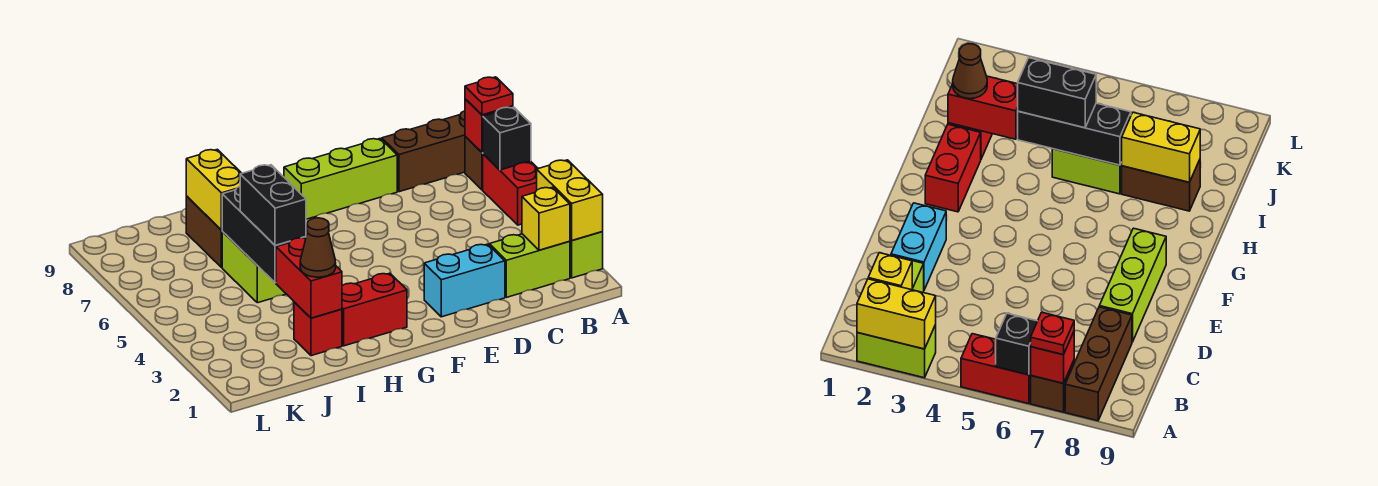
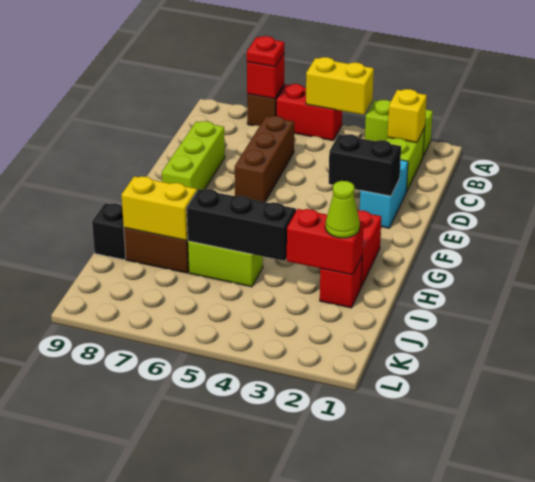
yellow 1x2 brick [537,160,603,241] -> yellow 1x2 brick moved to [306,57,374,115]
black 1x1 brick [482,107,531,170] -> black 1x1 brick moved to [92,203,126,260]
brown 1x3 brick [382,111,465,192] -> brown 1x3 brick moved to [235,116,294,202]
brown 1x1 cone [300,218,336,277] -> lime 1x1 cone [325,181,360,238]
black 1x2 brick [240,165,306,245] -> black 1x2 brick moved to [329,134,401,196]

